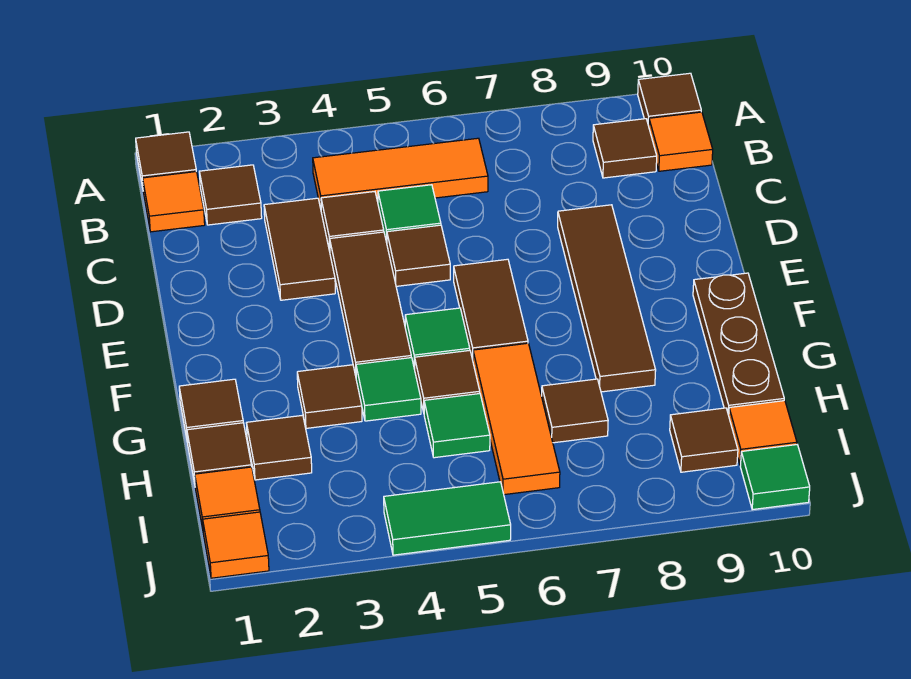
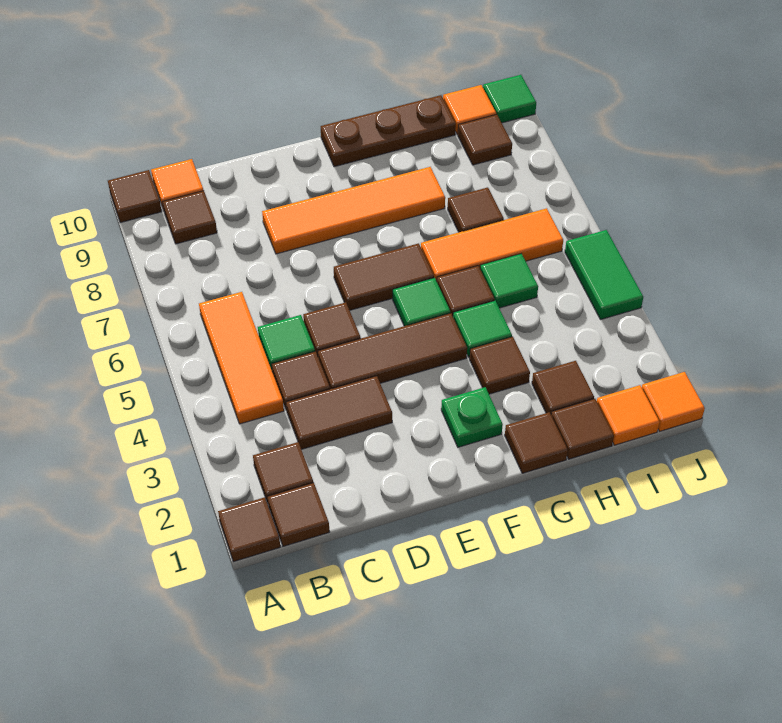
orange 1x1 tile [143,172,205,232] -> brown 1x1 tile [268,483,329,546]
brown 1x4 tile [558,205,656,392] -> orange 1x4 tile [262,167,445,254]
none -> green 1x1 plate [441,387,503,447]

